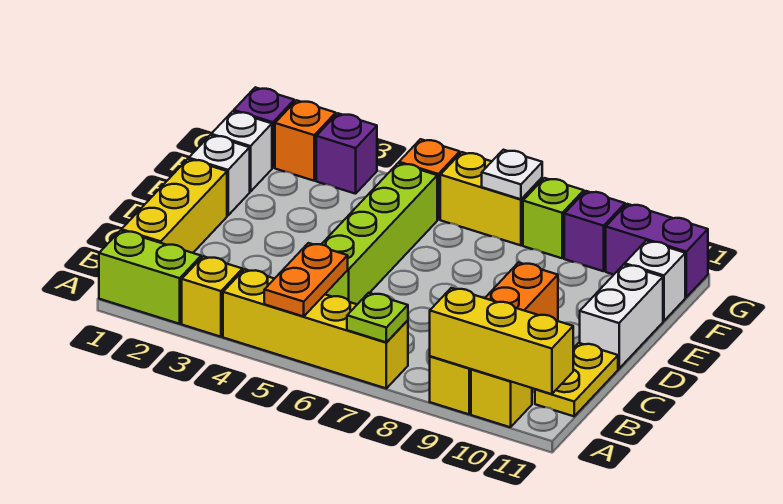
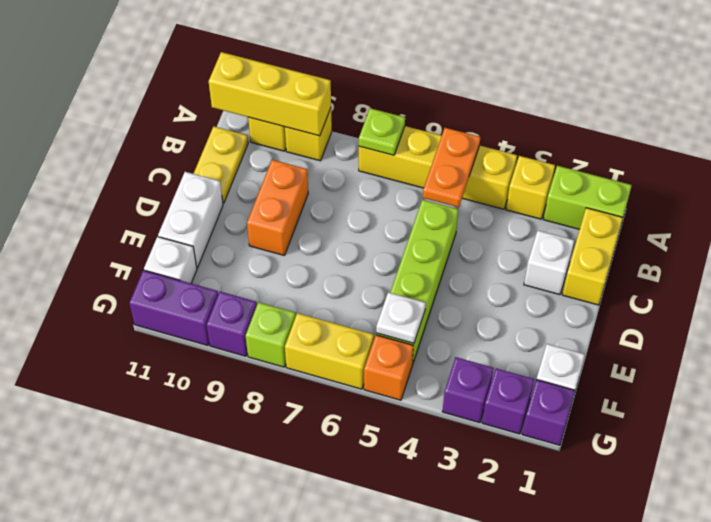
yellow 1x3 brick [122,159,227,253] -> yellow 1x2 brick [562,208,623,305]
white 1x1 brick [189,135,250,215] -> white 1x1 brick moved to [524,231,574,295]
orange 1x1 brick [275,100,336,181] -> purple 1x1 brick [482,368,534,434]
white 1x1 plate [482,150,542,199] -> white 1x1 plate moved to [376,292,426,343]

